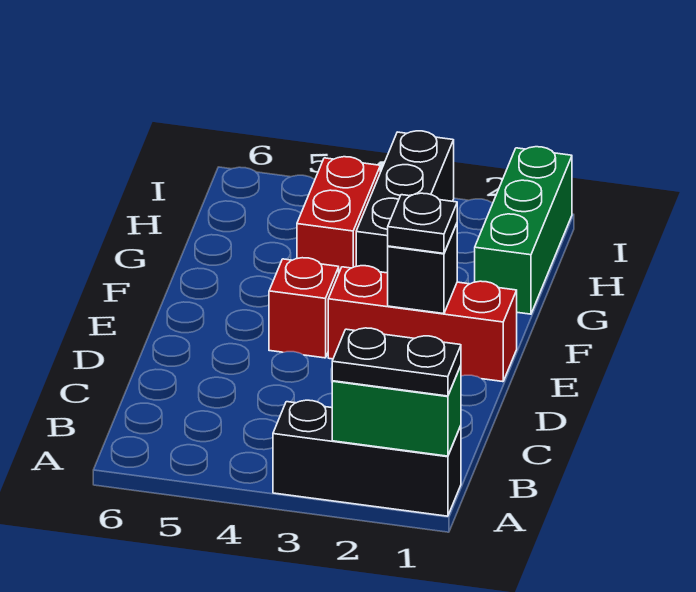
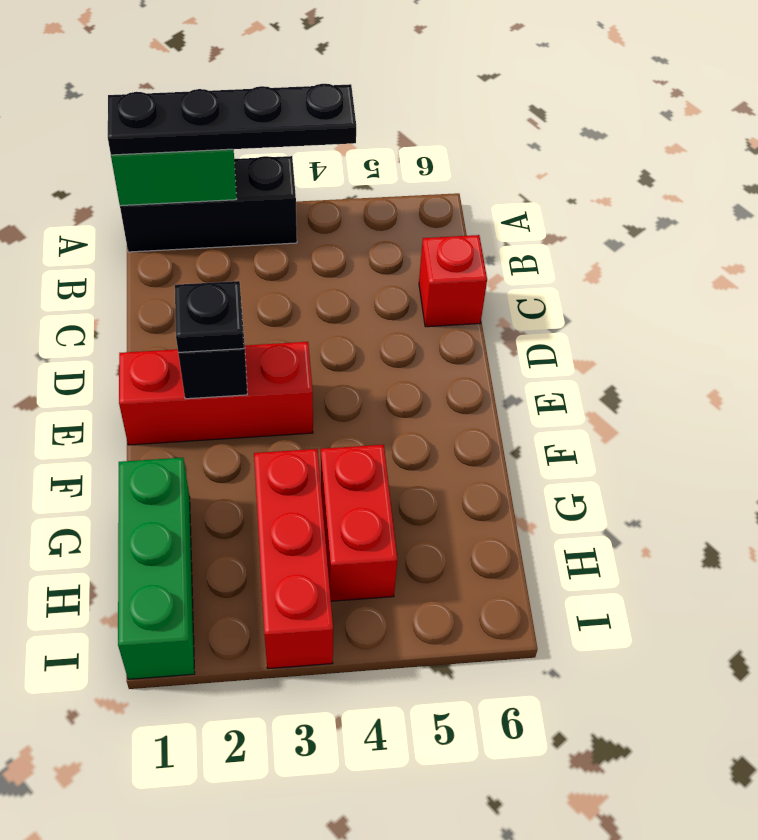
black 1x2 plate [332,328,461,396] -> black 1x4 plate [108,84,356,155]
red 1x1 brick [269,258,339,358] -> red 1x1 brick moved to [419,235,487,327]
black 1x3 brick [356,131,454,273] -> red 1x3 brick [254,449,333,669]

